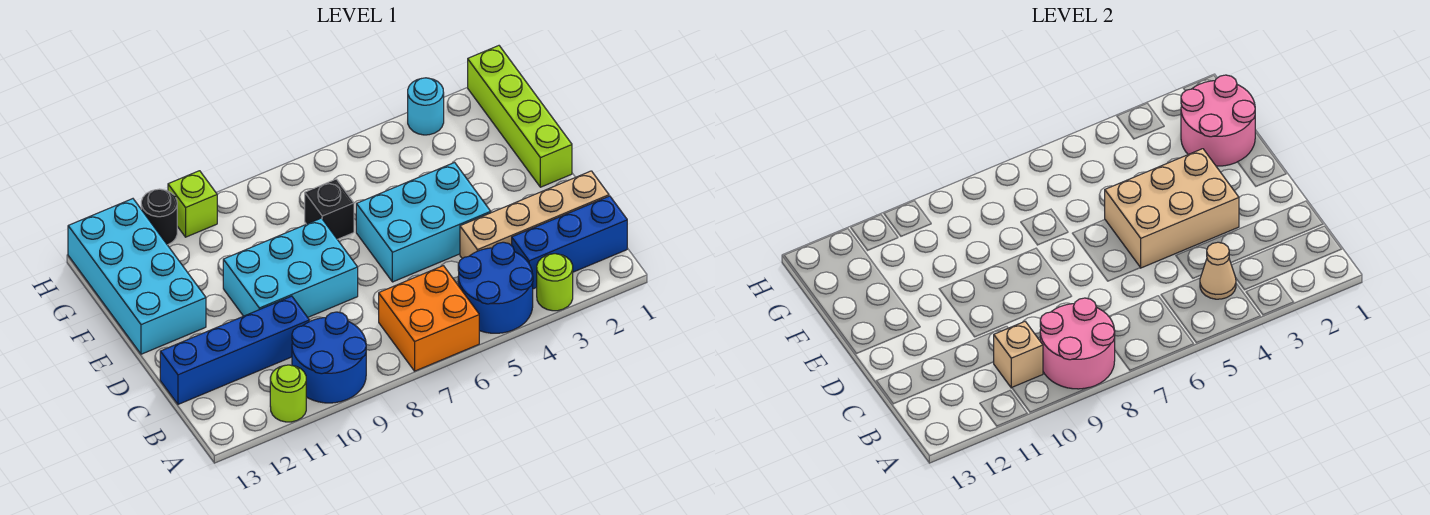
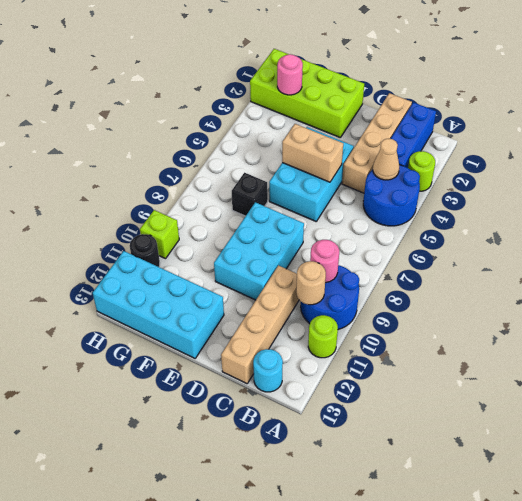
orange 2x2 brick [379,266,479,371] -> none
pink 2x2 round brick [1040,298,1115,389] -> pink 1x1 round brick [310,240,339,283]
tan 1x1 brick [994,322,1043,388] -> tan 1x1 round brick [296,261,326,305]
blue 1x4 brick [160,296,309,404] -> tan 1x4 brick [221,266,299,384]
tan 2x3 brick [1105,149,1239,268] -> tan 1x2 brick [282,124,343,182]
lime 1x4 brick [468,46,572,187] -> lime 2x4 brick [250,49,364,137]
pink 2x2 round brick [1181,75,1255,166] -> pink 1x1 round brick [277,54,303,95]
cyan 1x1 round brick [408,78,444,135] -> cyan 1x1 round brick moved to [253,349,283,392]

